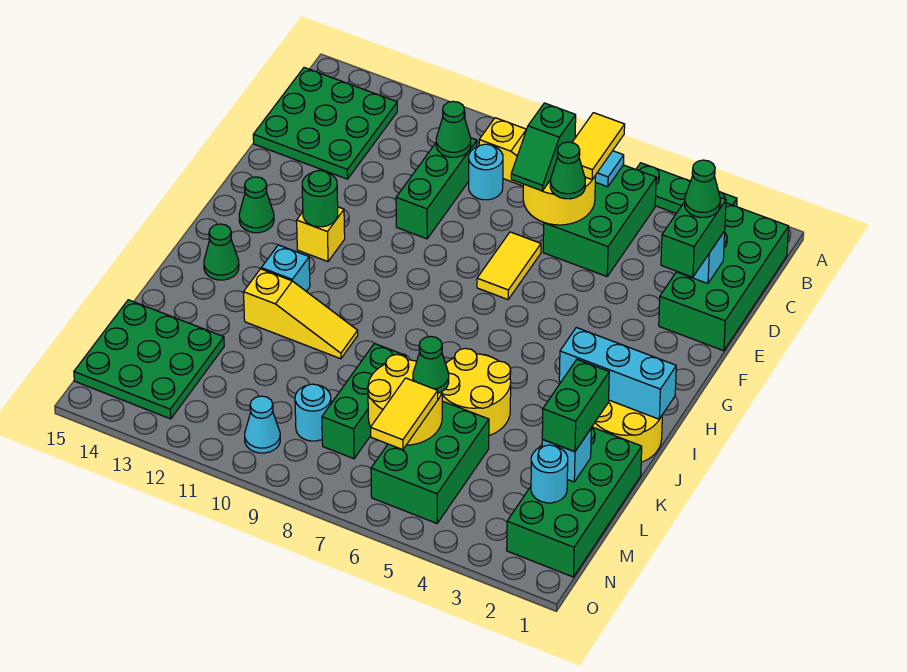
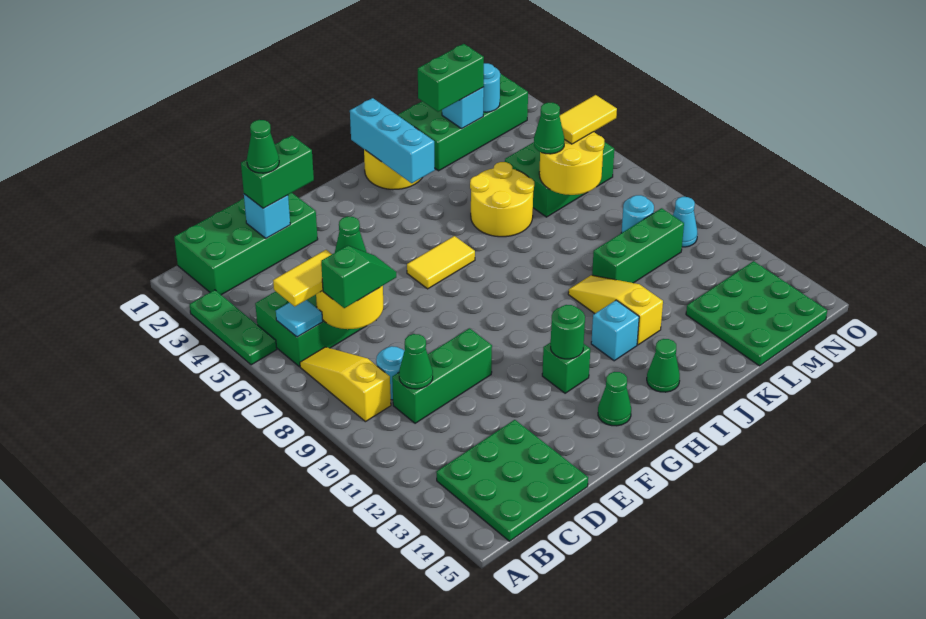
yellow 1x2 tile [477,232,541,300] -> yellow 1x2 tile moved to [407,236,475,289]
yellow 1x1 brick [297,207,345,262] -> green 1x1 brick [542,342,590,393]
green 1x3 brick [322,344,406,459] -> green 1x3 brick moved to [592,208,684,283]

